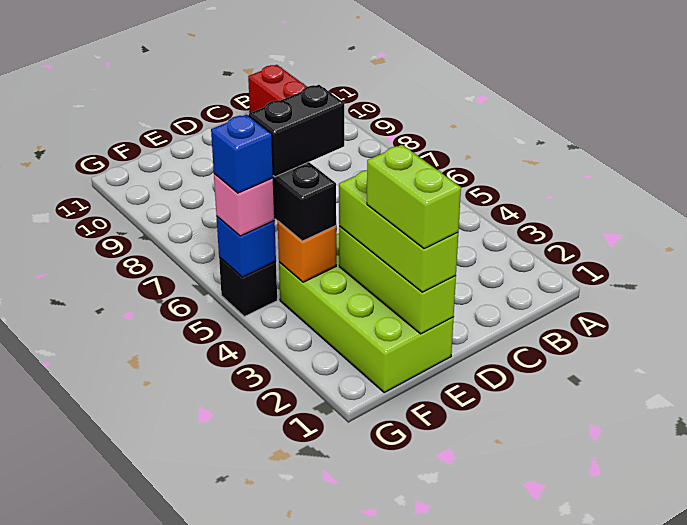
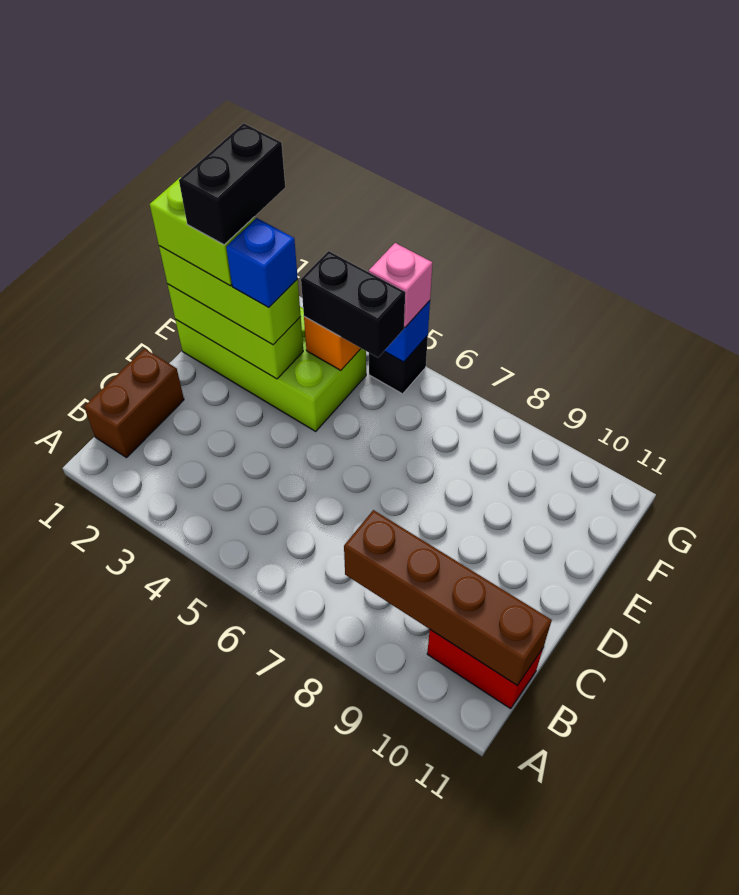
none -> brown 1x2 brick [84,349,184,458]
none -> brown 1x4 brick [344,510,552,685]
black 1x2 brick [249,85,344,177] -> black 1x2 brick moved to [179,123,285,245]
blue 1x1 brick [211,114,273,193] -> blue 1x1 brick moved to [226,218,298,308]

